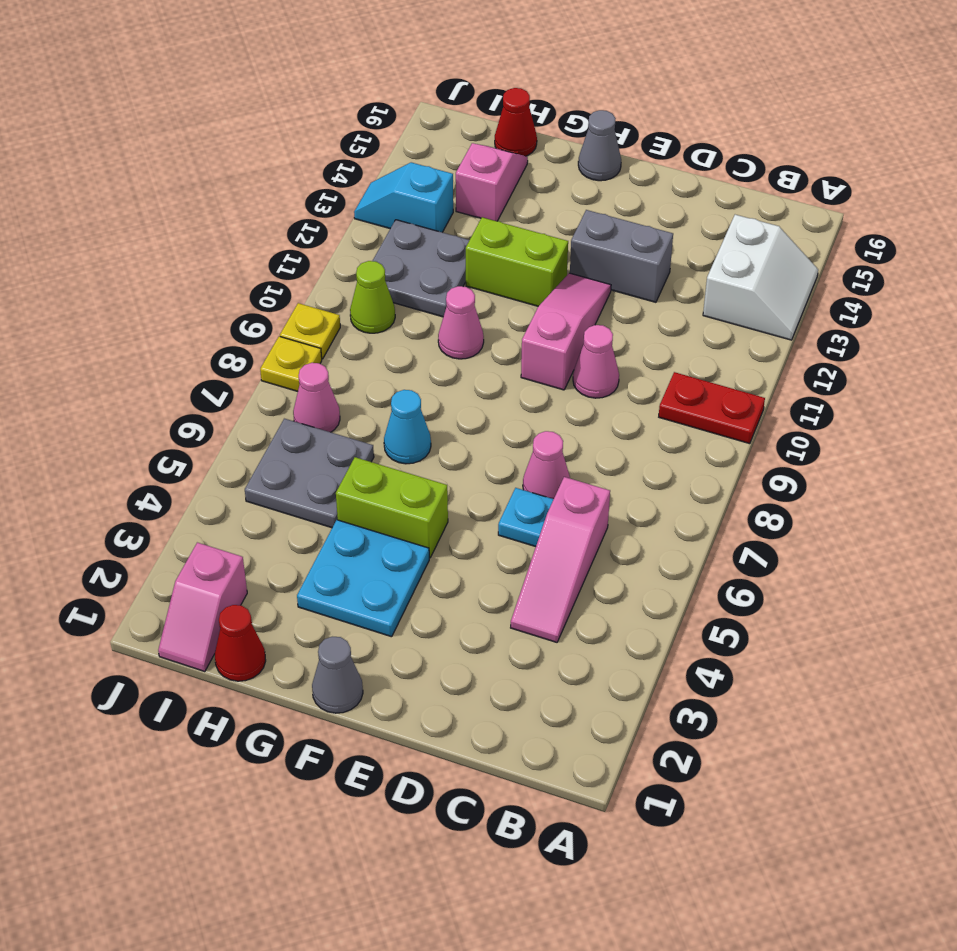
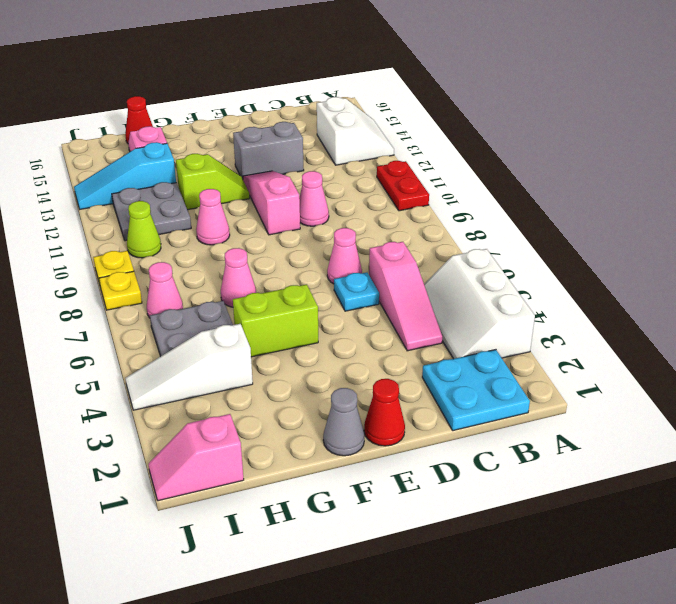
none -> white 2x3 slope [424,249,535,359]
red 1x2 plate [659,372,765,444] -> red 1x2 plate turned to [377,161,429,211]
cyan 2x2 plate [297,520,429,637] -> cyan 2x2 plate moved to [422,350,530,431]
lime 1x2 brick [466,217,568,306] -> lime 1x2 slope [176,154,249,210]
grey 1x1 cone [578,110,621,181] -> none
cyan 1x1 cone [384,390,431,464] -> pink 1x1 cone [221,248,256,307]
red 1x1 cone [215,605,266,681] -> red 1x1 cone moved to [364,379,405,446]
none -> white 1x3 slope [125,324,253,410]
pink 1x2 slope [158,542,247,672] -> pink 1x2 slope turned to [148,414,244,501]
cyan 1x2 slope [354,162,453,232] -> cyan 1x3 slope [74,142,176,209]

